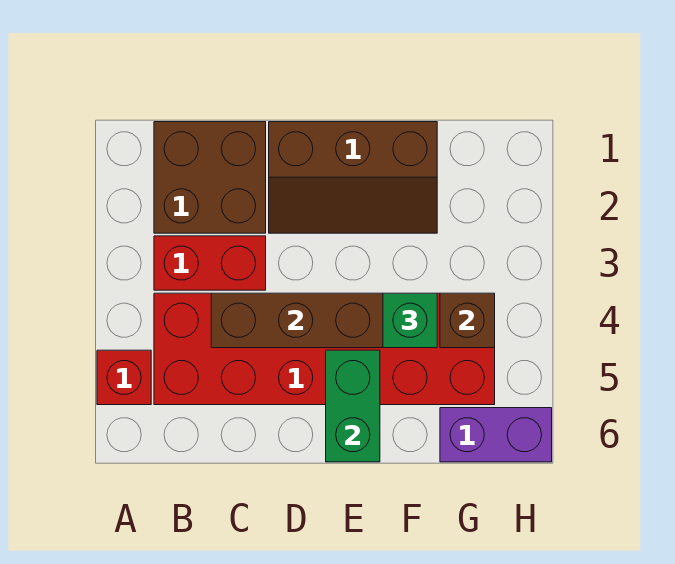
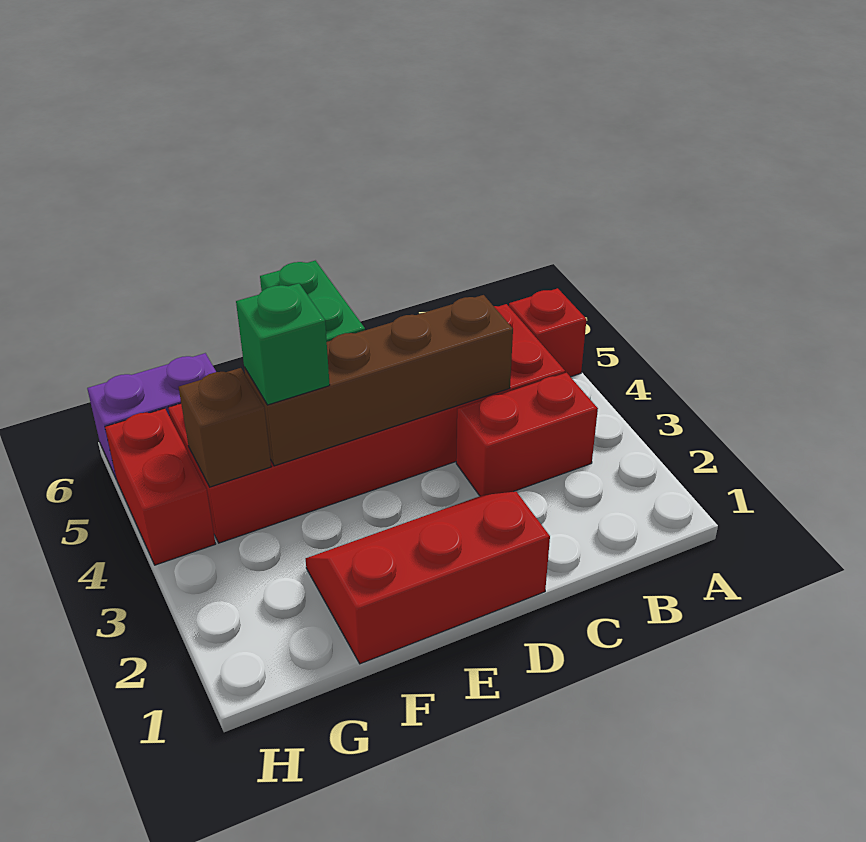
brown 2x2 brick [154,122,266,233] -> none
brown 2x3 slope [269,122,437,233] -> red 2x3 slope [306,492,550,664]
none -> red 1x2 brick [105,408,215,565]

